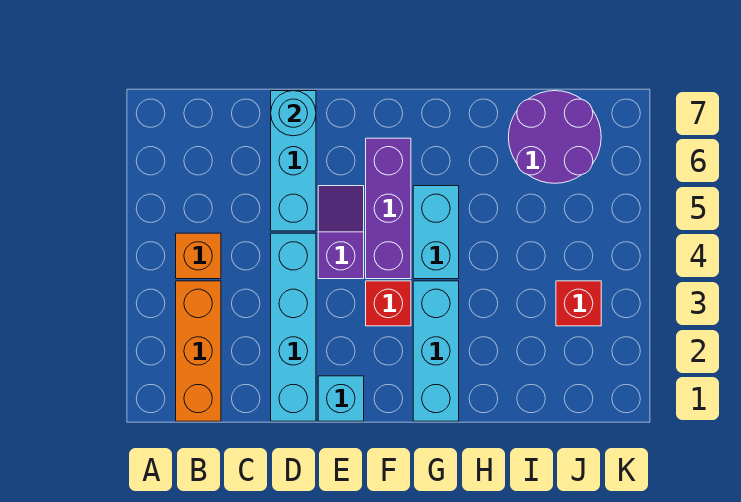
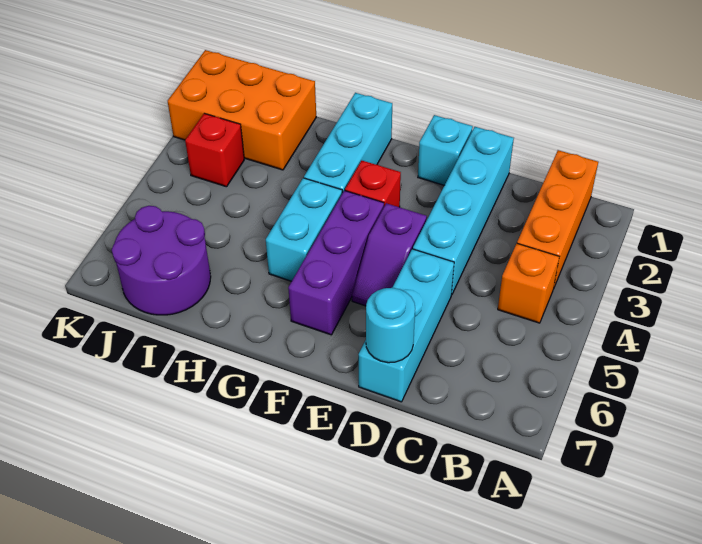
none -> orange 2x3 brick [168,50,316,170]

